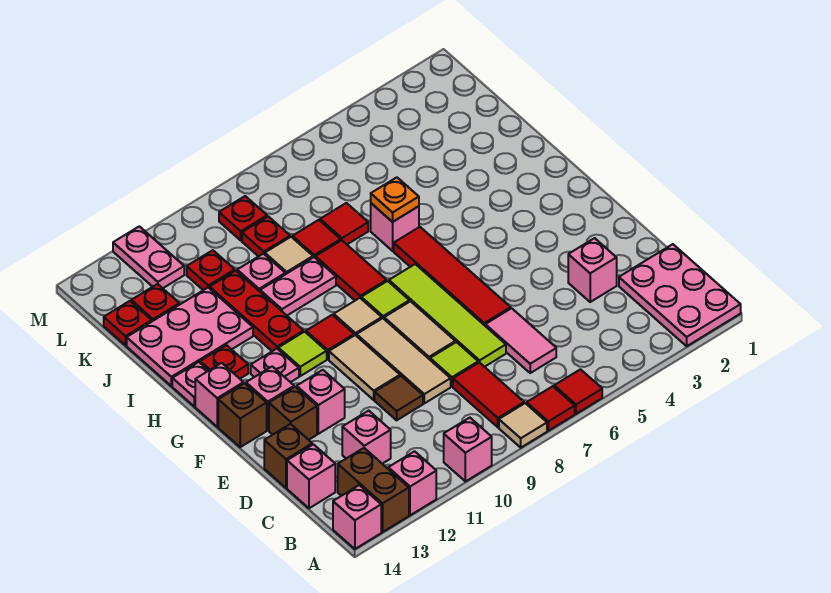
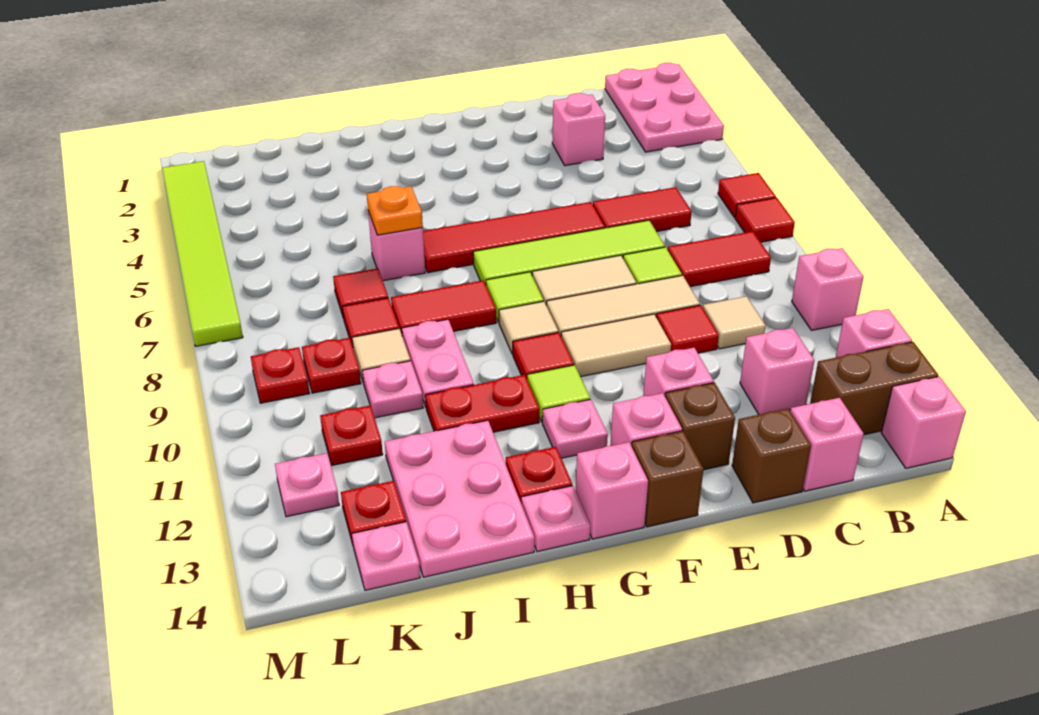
pink 2x3 plate [619,244,741,346] -> pink 2x3 plate turned to [605,63,724,152]
tan 1x1 tile [499,403,547,448] -> tan 1x1 tile moved to [703,296,766,349]
pink 1x2 tile [485,308,556,373] -> red 1x2 tile [593,187,692,232]
brown 1x1 tile [375,376,423,420] -> red 1x1 tile [656,305,719,353]
red 1x3 plate [210,271,304,351] -> red 1x2 plate [425,375,539,432]
red 1x1 plate [104,301,152,345] -> pink 1x1 plate [352,522,420,590]
pink 1x2 plate [113,226,184,288] -> pink 1x1 plate [275,453,339,517]
none -> lime 1x6 tile [162,161,243,346]

